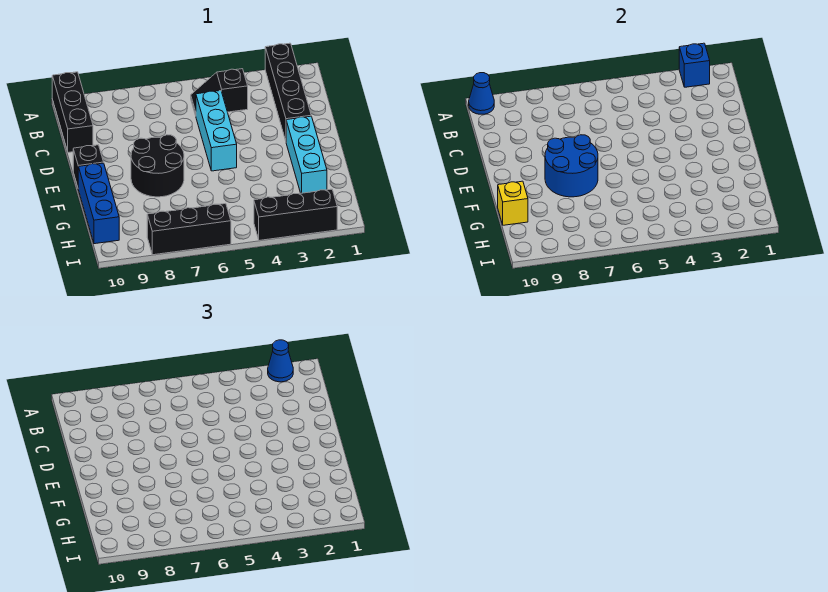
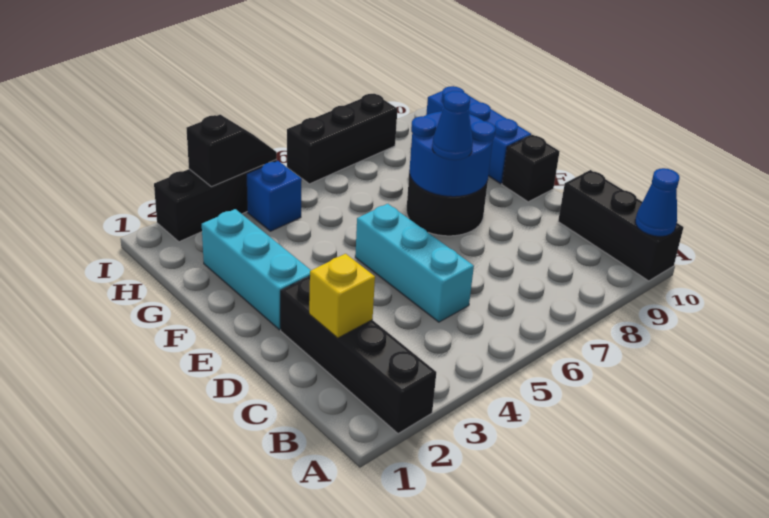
blue 1x1 brick [679,43,710,87] -> blue 1x1 brick moved to [247,161,302,231]
blue 1x1 cone [268,340,293,382] -> blue 1x1 cone moved to [432,91,473,160]
black 1x2 slope [191,69,248,115] -> black 1x2 slope moved to [186,115,277,187]
yellow 1x1 brick [498,181,528,225] -> yellow 1x1 brick moved to [309,254,375,338]

